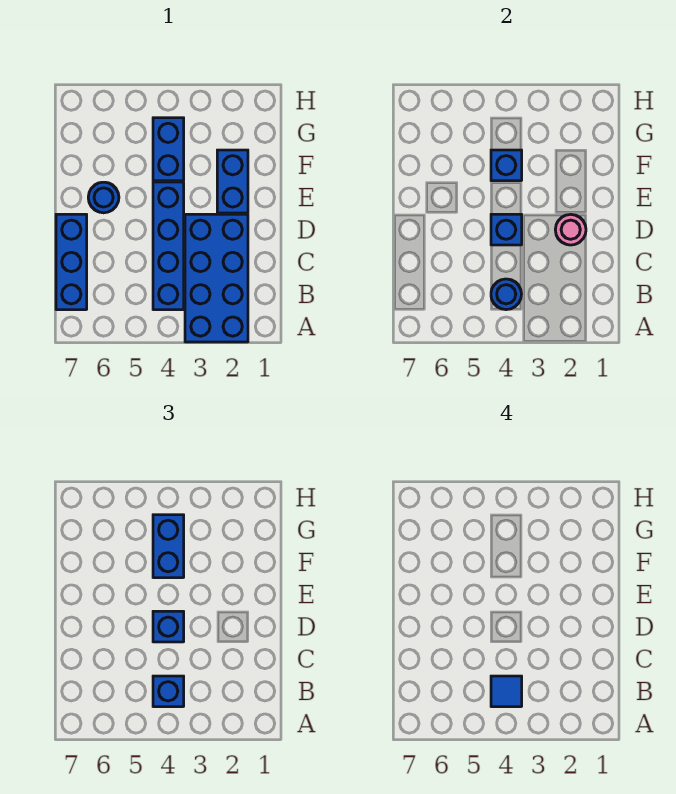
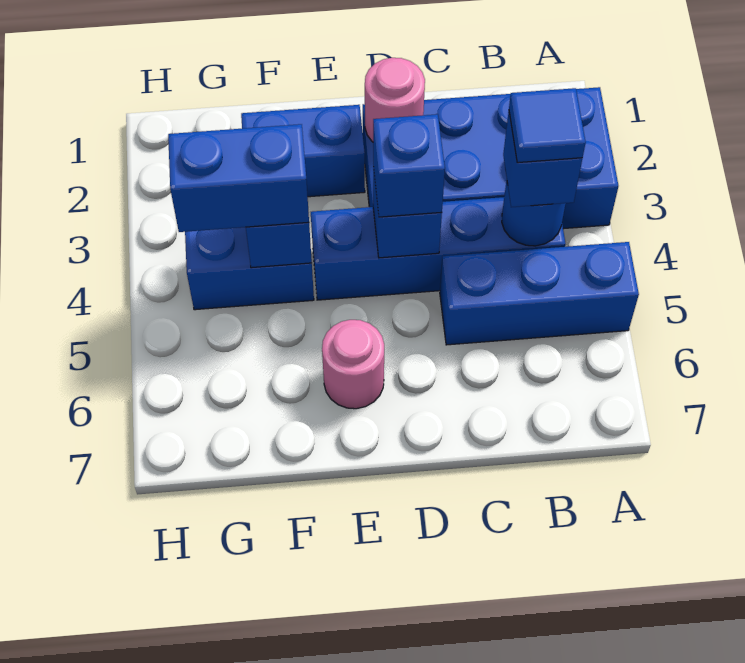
blue 1x3 brick [56,214,87,310] -> blue 1x3 brick moved to [440,242,639,345]
blue 1x1 round brick [88,182,119,213] -> pink 1x1 round brick [322,320,384,409]

